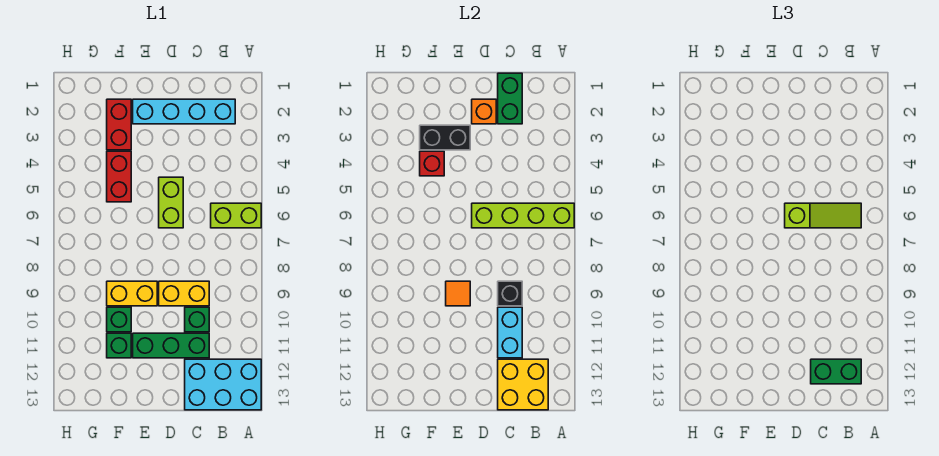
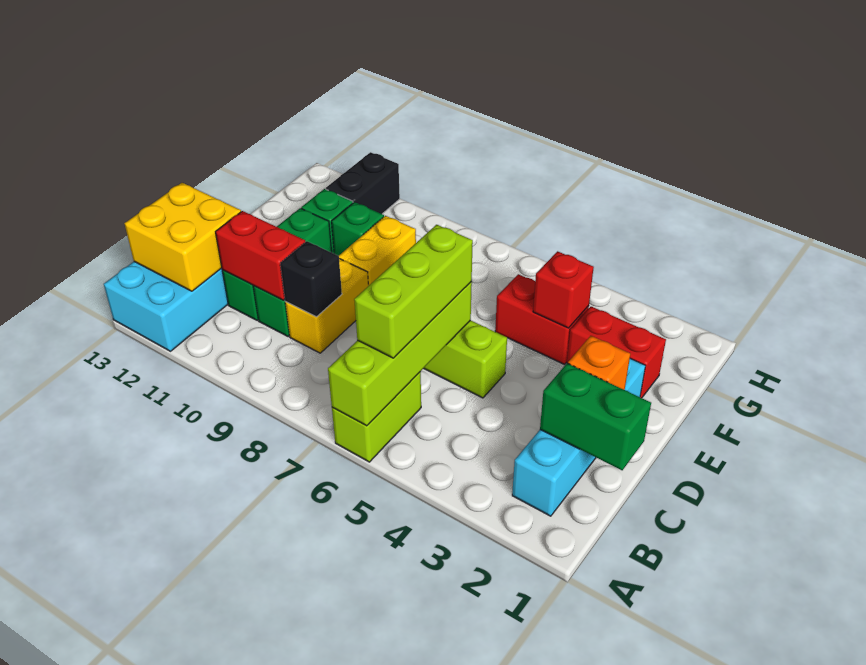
lime 1x3 slope [785,203,861,228] -> lime 1x3 brick [354,225,473,358]
green 1x2 brick [811,359,861,384] -> none
cyan 1x2 brick [498,307,522,358] -> red 1x2 brick [216,211,305,300]
black 1x2 brick [420,125,470,150] -> black 1x2 brick moved to [326,152,400,214]
orange 1x1 tile [446,281,470,306] -> none

